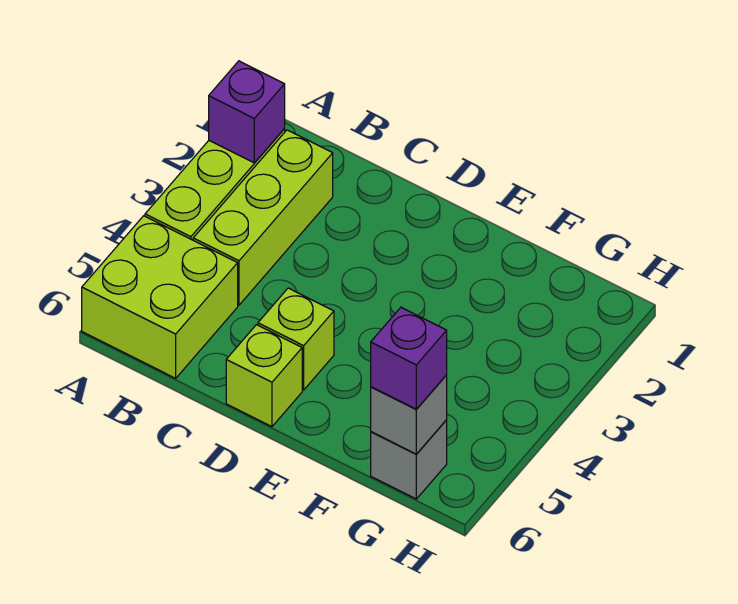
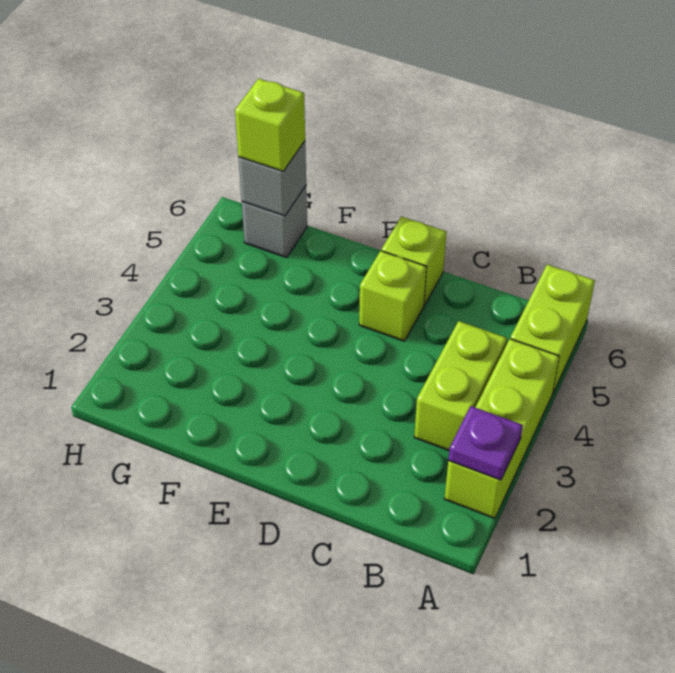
purple 1x1 brick [209,61,285,163] -> purple 1x1 plate [448,406,523,480]
lime 2x2 brick [82,216,238,378] -> lime 1x2 brick [510,265,595,394]
lime 1x3 brick [193,130,333,305] -> lime 1x2 brick [414,321,507,450]
purple 1x1 brick [371,307,447,409] -> lime 1x1 brick [235,79,305,171]

